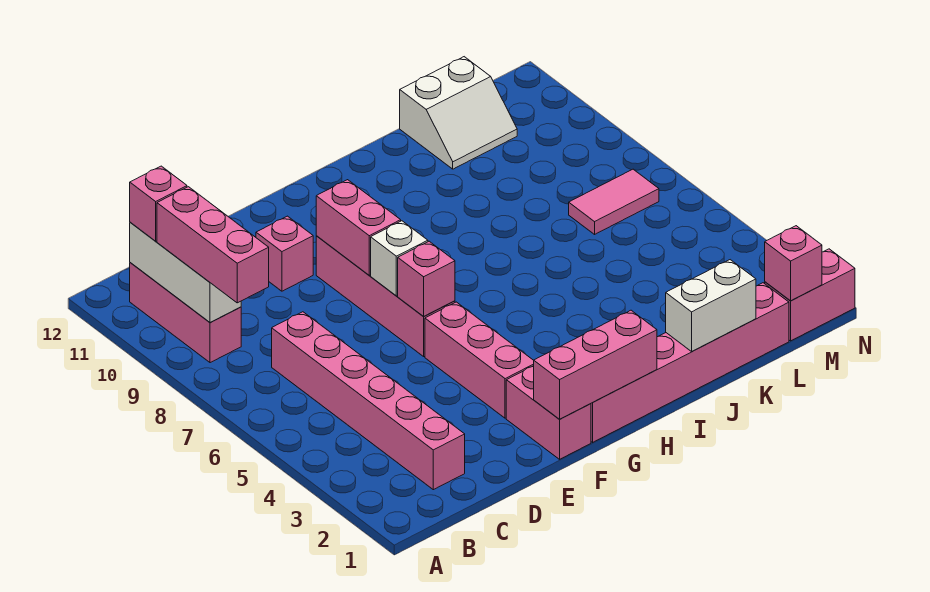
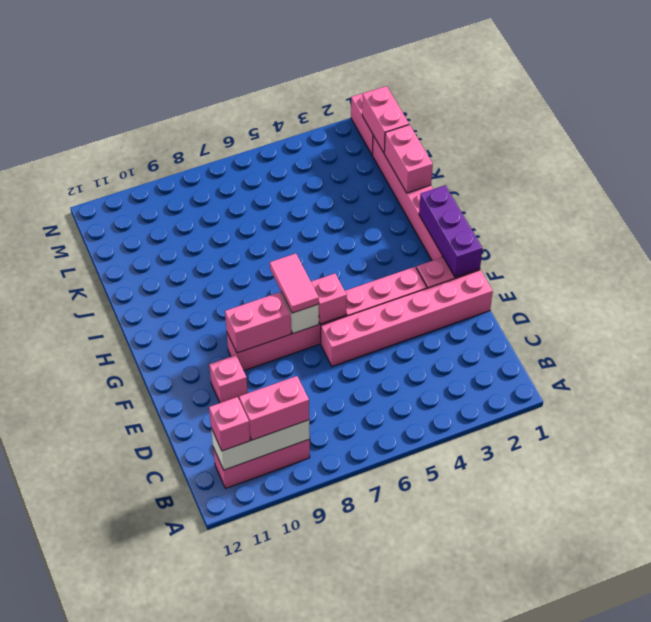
pink 1x3 brick [157,187,269,303] -> pink 1x2 brick [239,376,309,440]
pink 1x6 brick [272,312,465,490] -> pink 1x6 brick moved to [321,270,493,366]
pink 1x3 brick [534,310,657,419] -> purple 1x3 brick [419,185,483,277]
white 1x2 brick [666,260,756,351] -> pink 1x2 brick [384,125,433,193]
white 2x2 slope [400,57,517,169] -> none
pink 1x2 tile [569,169,659,234] -> pink 1x2 tile moved to [270,254,319,313]
pink 1x1 brick [765,226,822,301] -> pink 1x2 brick [362,86,409,153]

